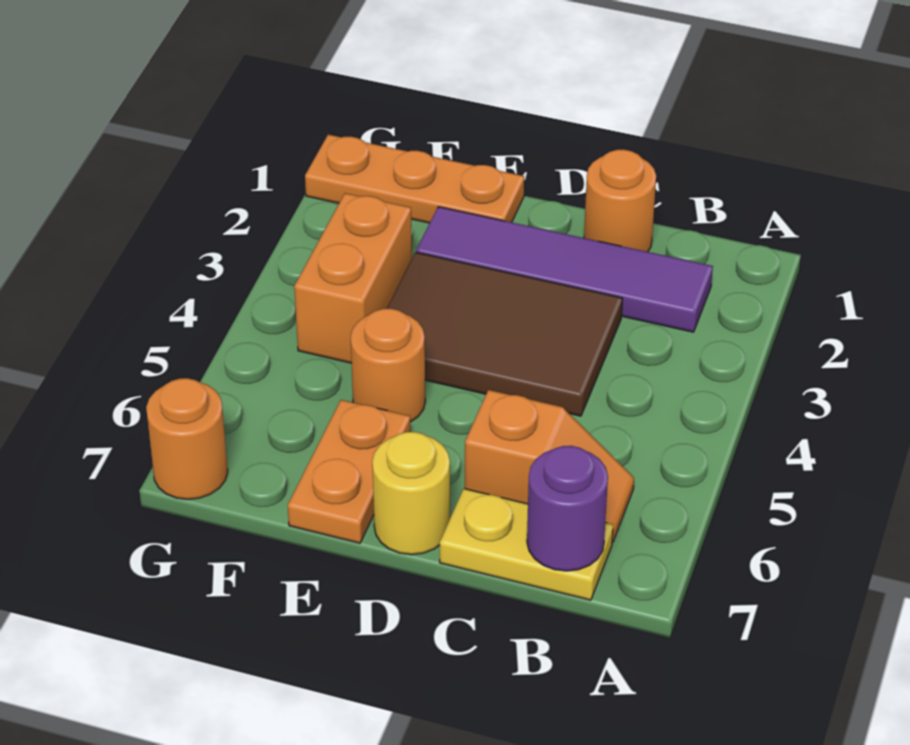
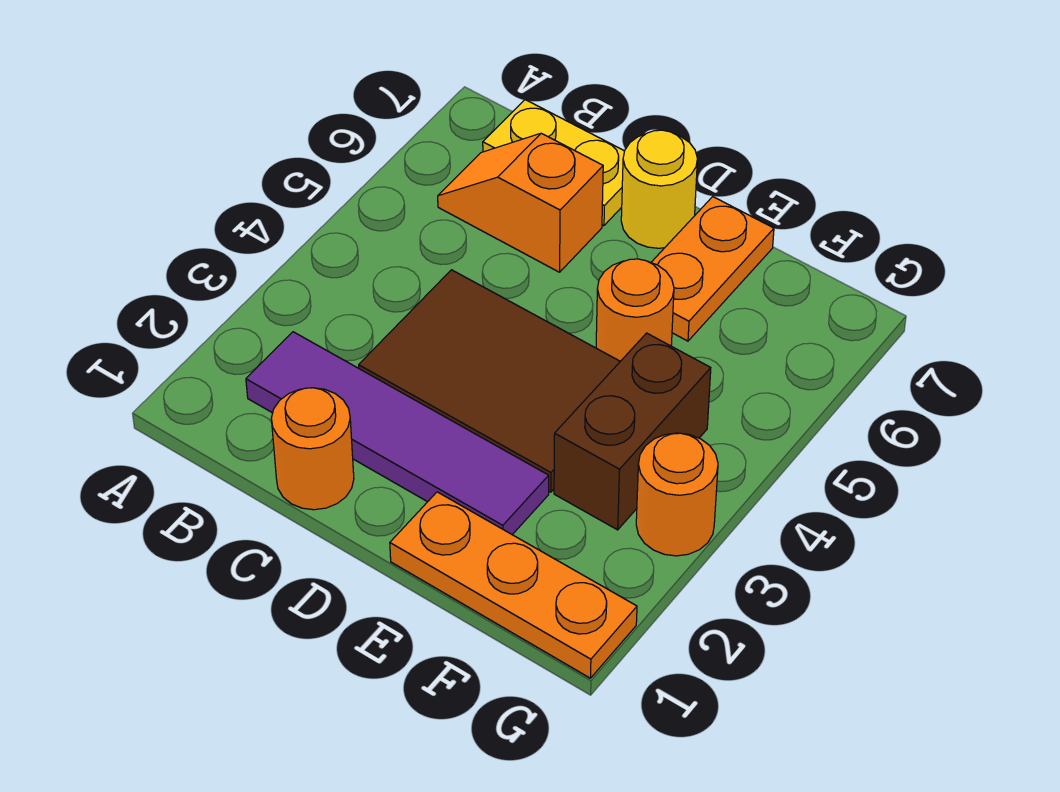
purple 1x1 round brick [527,446,608,571] -> none
orange 1x2 brick [294,193,412,363] -> brown 1x2 brick [554,333,711,530]
orange 1x1 round brick [146,378,228,499] -> orange 1x1 round brick moved to [636,433,718,556]

